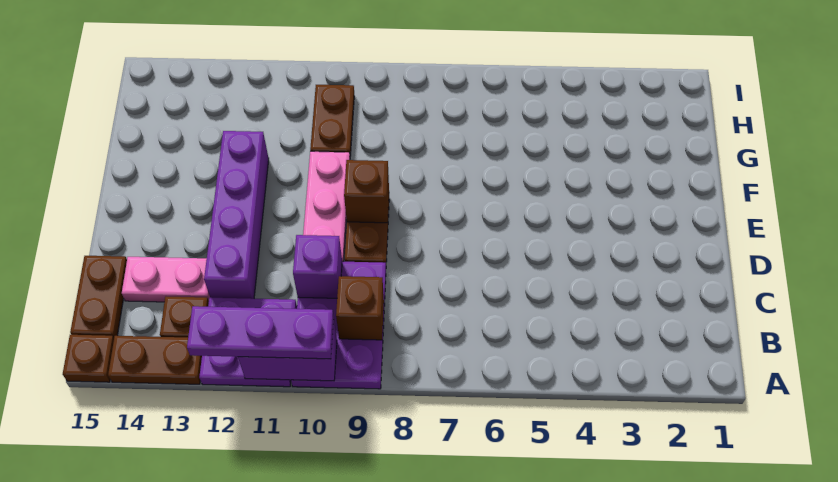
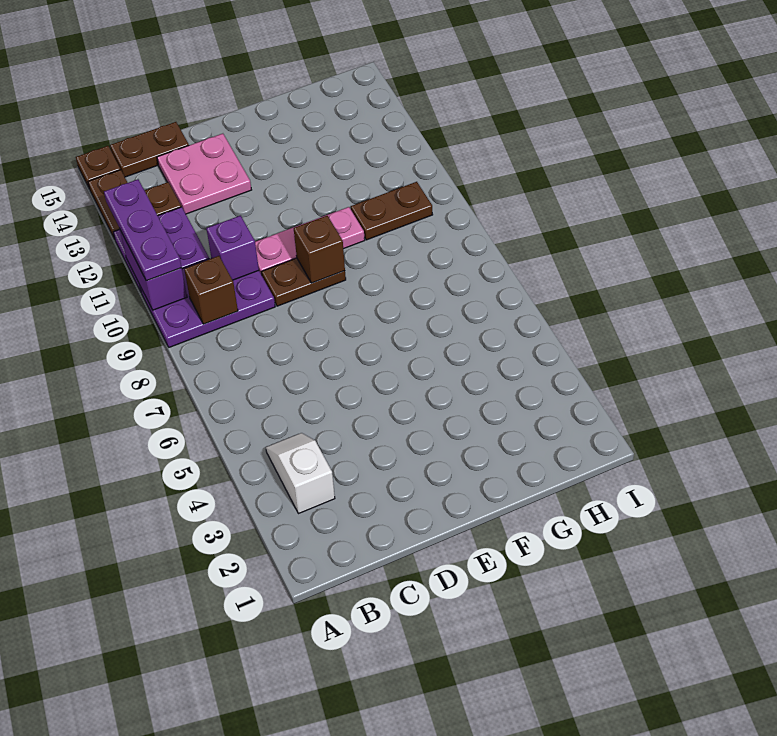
none -> white 1x2 slope [266,433,335,514]
purple 1x4 brick [204,131,269,299] -> none
pink 1x2 plate [122,257,210,302] -> pink 2x2 plate [157,134,251,214]

